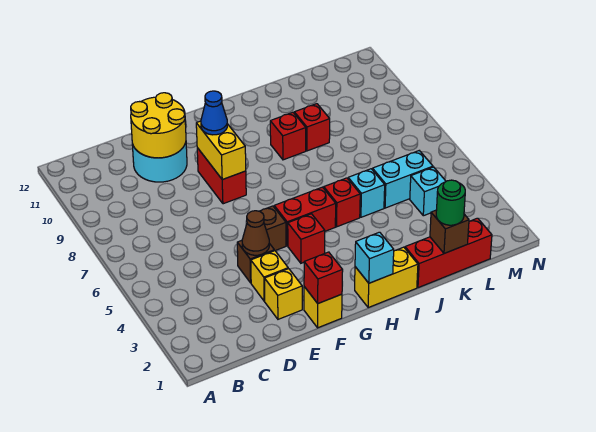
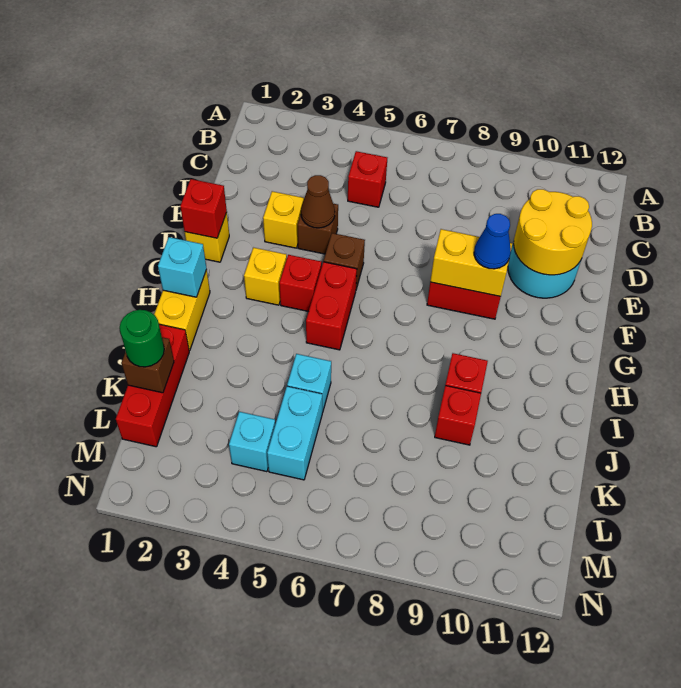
yellow 1x1 brick [265,269,302,319] -> yellow 1x1 brick moved to [244,248,287,305]
red 1x1 brick [324,178,360,227] -> red 1x1 brick moved to [348,151,387,207]

